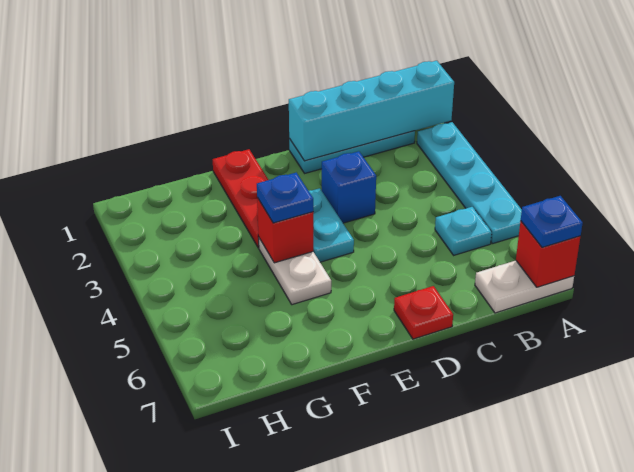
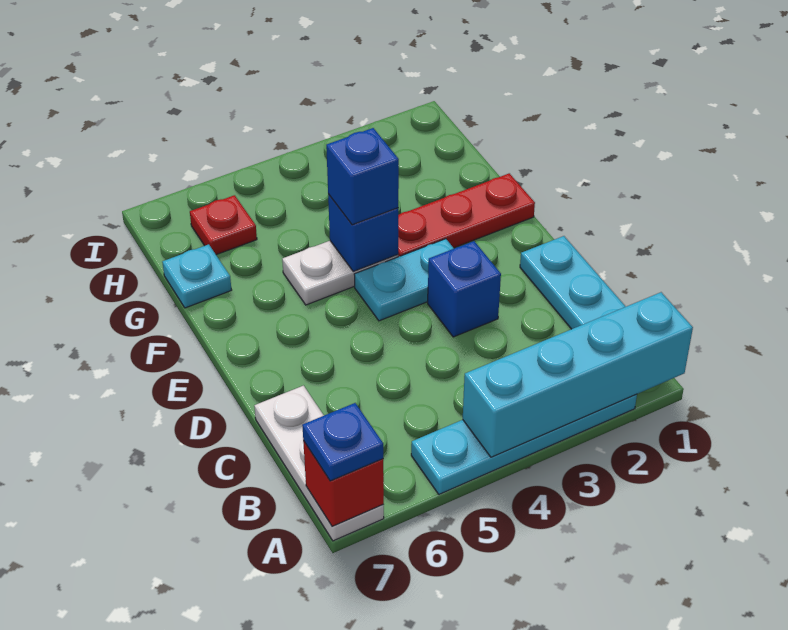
cyan 1x4 brick [289,61,454,161] -> cyan 1x4 brick turned to [463,292,693,457]
white 1x2 plate [475,261,574,313] -> white 1x3 plate [254,386,384,541]
cyan 1x1 plate [435,207,492,255] -> cyan 1x1 plate moved to [162,244,231,308]
red 1x1 plate [394,286,453,339] -> red 1x1 plate moved to [190,195,257,255]
red 1x1 brick [257,198,313,263] -> blue 1x1 brick [328,194,398,271]
blue 1x1 plate [257,173,313,223] -> blue 1x1 brick [326,128,399,225]

